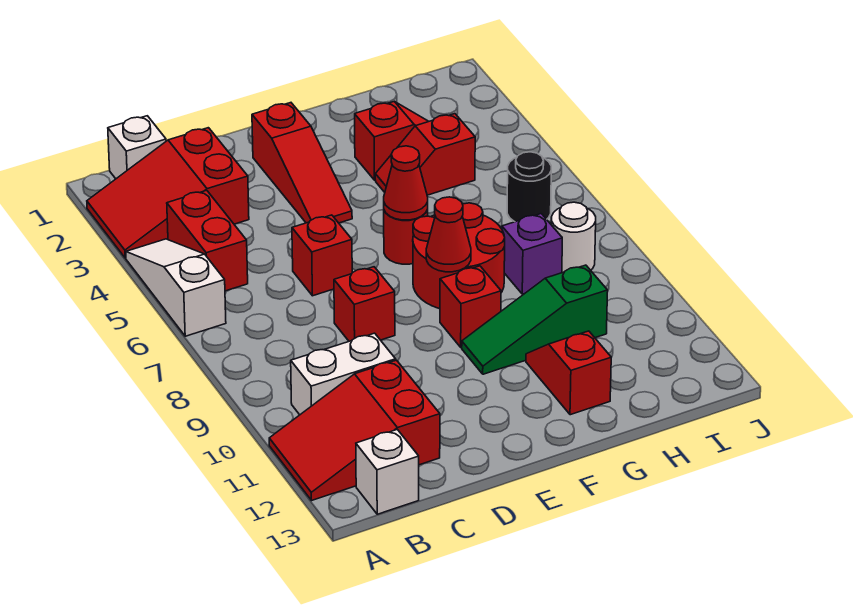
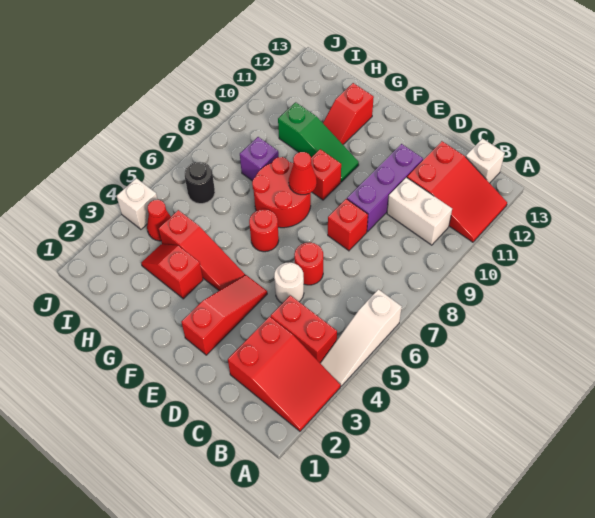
white 1x1 brick [108,116,166,179] -> white 1x1 brick moved to [117,178,158,229]
red 1x2 brick [167,190,248,291] -> red 1x2 brick turned to [271,295,337,363]
red 1x1 brick [292,215,352,296] -> red 1x1 round brick [294,242,323,285]
none -> purple 1x3 brick [347,144,423,232]
red 1x1 cone [384,146,428,220] -> red 1x1 cone moved to [147,200,171,241]
red 1x2 slope [375,114,475,195] -> red 1x3 slope [159,210,245,291]
white 1x1 round brick [551,202,596,273] -> white 1x1 round brick moved to [274,262,304,303]

